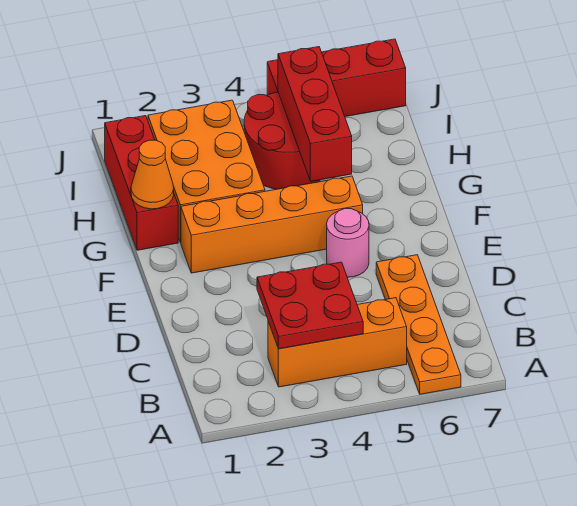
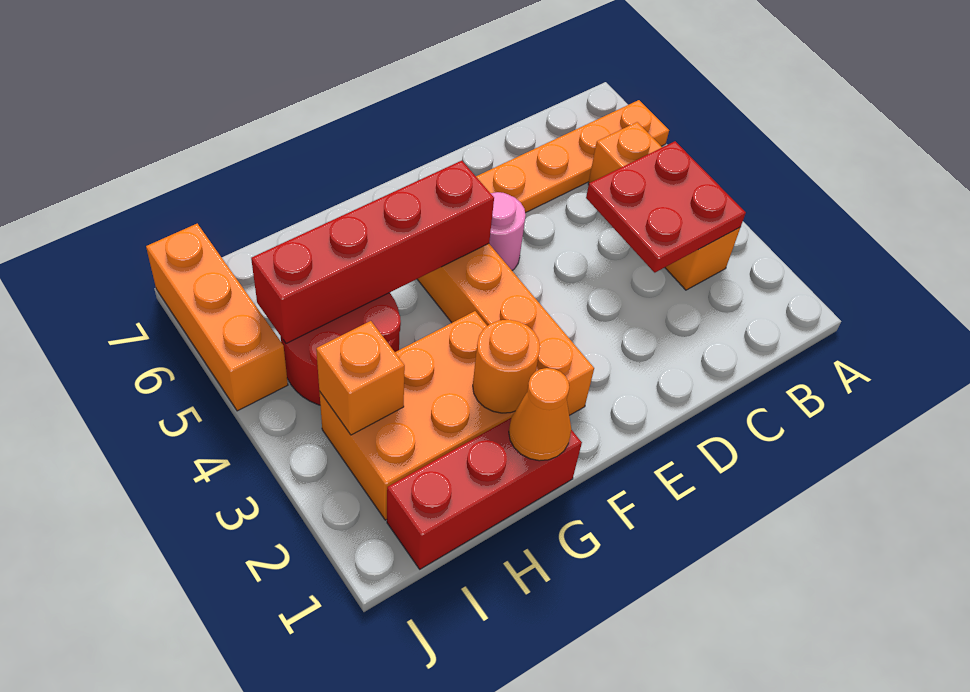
none -> orange 1x1 round brick [473,320,540,413]
red 1x3 brick [278,47,352,181] -> red 1x4 brick [251,161,494,344]
none -> orange 1x1 brick [316,321,405,435]
red 1x3 brick [267,39,406,117] -> orange 1x3 brick [146,224,288,411]

